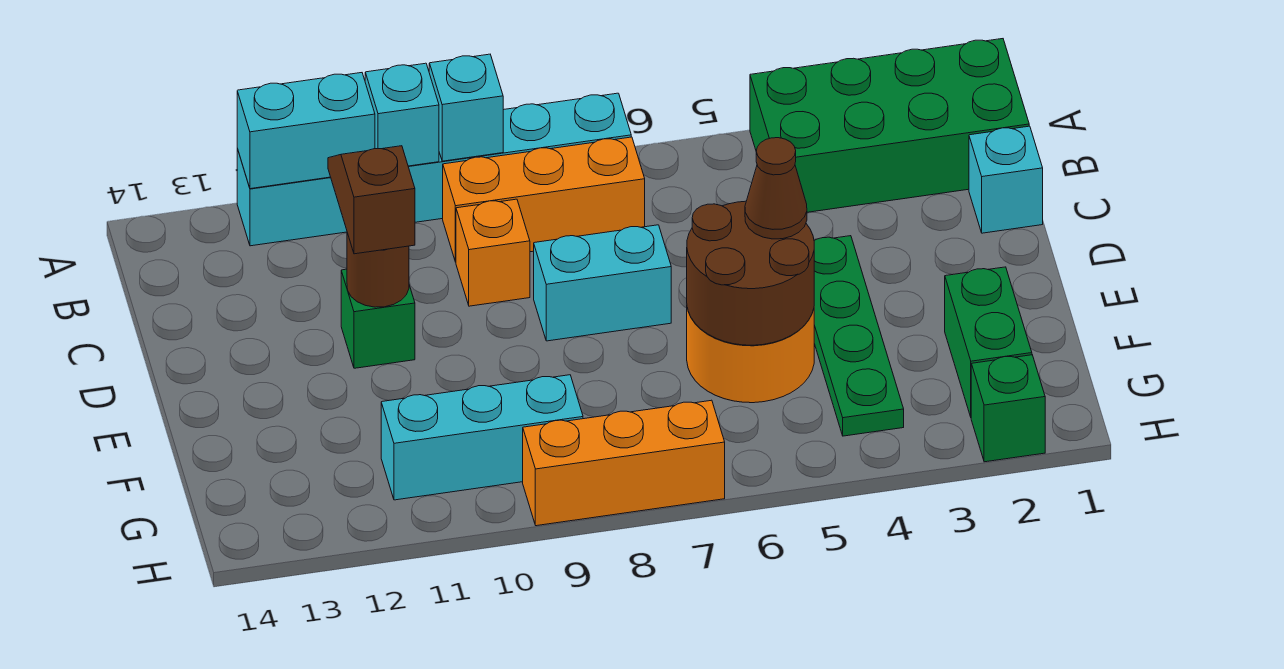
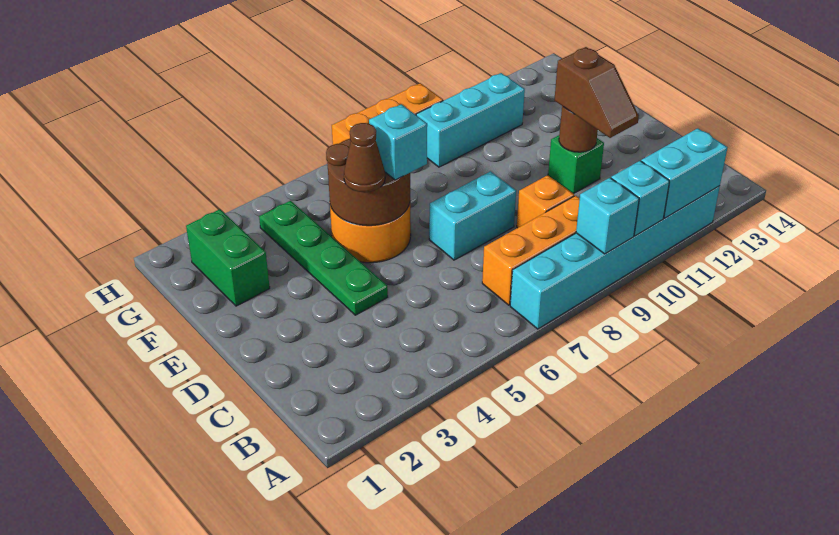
green 2x4 brick [750,39,1029,212] -> none
cyan 1x1 brick [969,126,1043,233] -> cyan 1x1 brick moved to [369,104,427,180]
green 1x1 brick [971,355,1045,462] -> none

